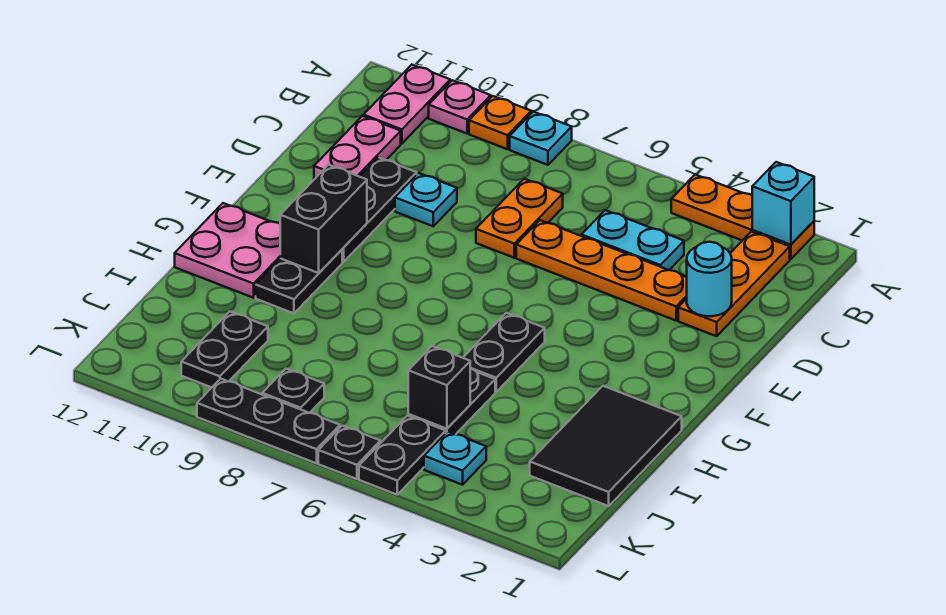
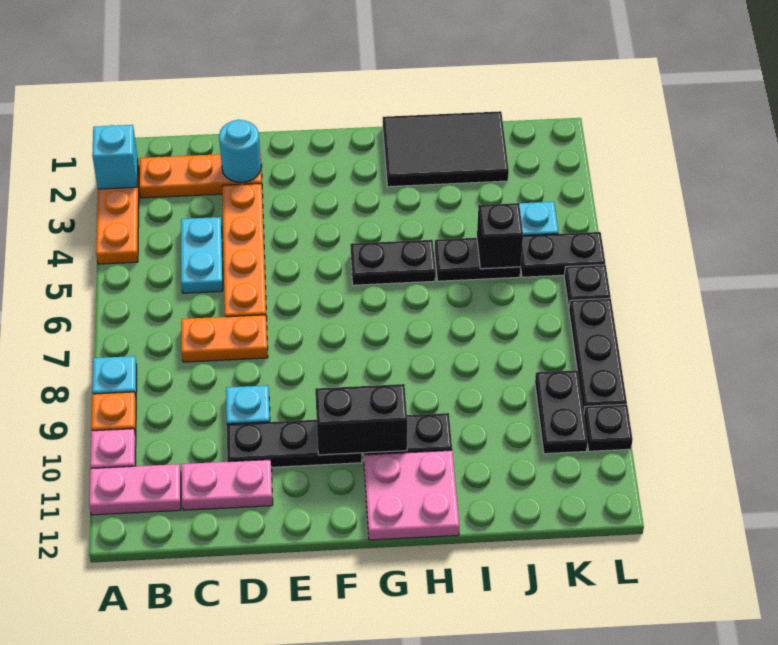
black 1x2 plate [181,311,268,387] -> black 1x2 plate turned to [535,370,588,454]
black 1x1 plate [262,369,324,413] -> black 1x1 plate moved to [584,404,633,451]

